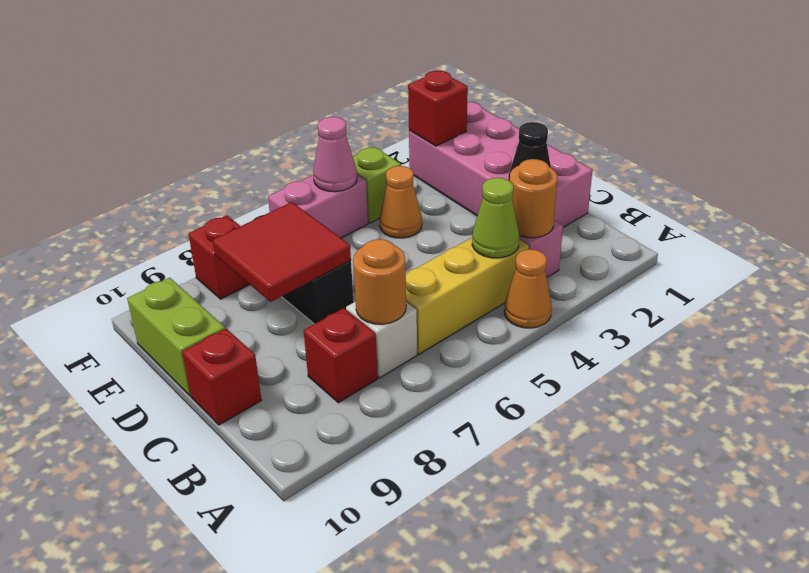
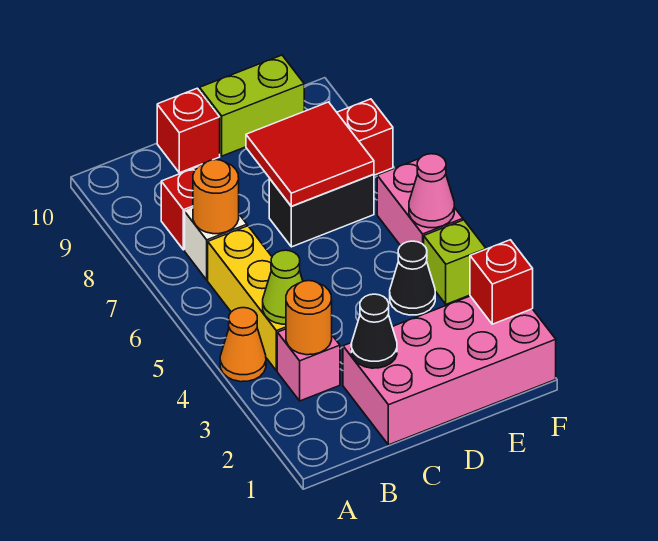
orange 1x1 cone [380,166,422,238] -> black 1x1 cone [390,241,435,315]

